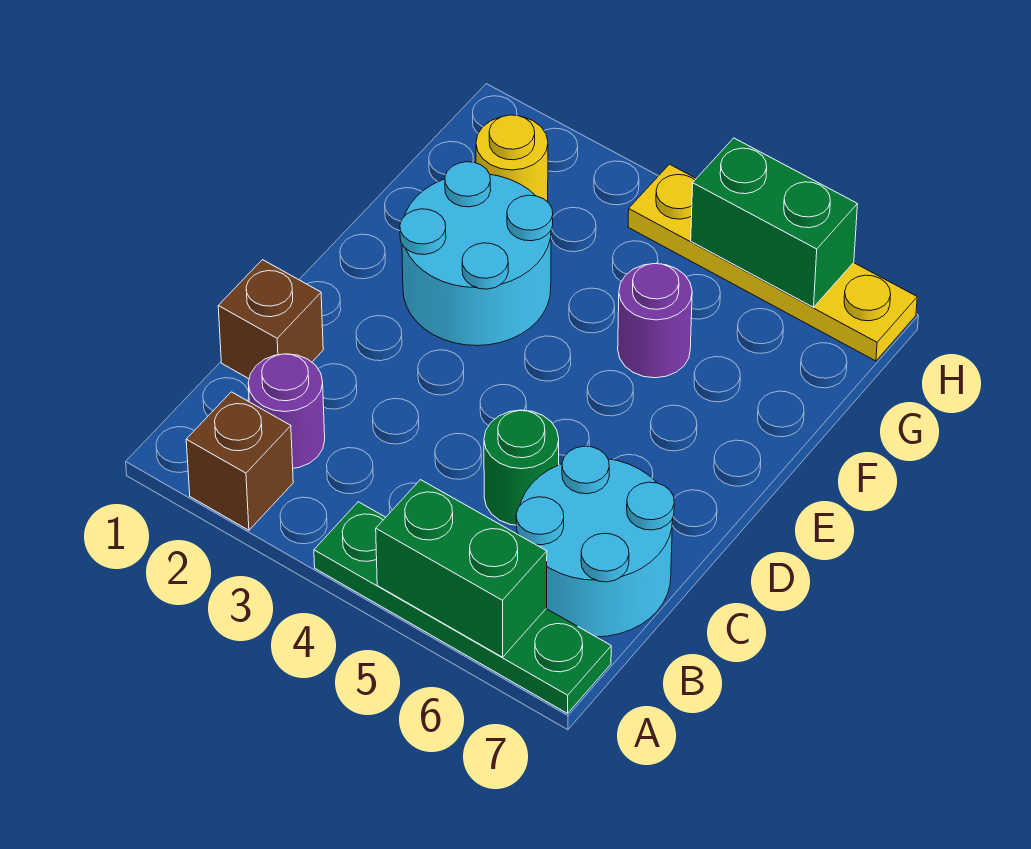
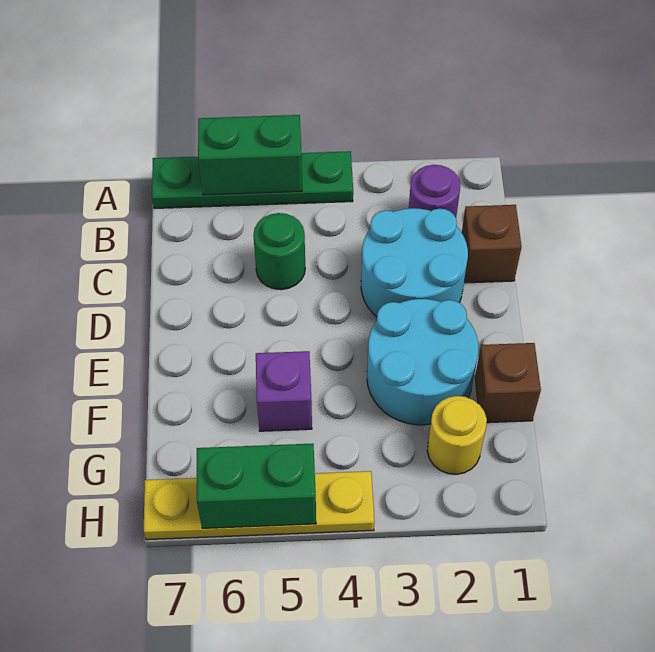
brown 1x1 brick [186,392,293,530] -> brown 1x1 brick moved to [475,343,541,423]
cyan 2x2 round brick [516,446,674,637] -> cyan 2x2 round brick moved to [361,208,468,317]
purple 1x1 round brick [618,264,692,378] -> purple 1x1 brick [256,351,312,431]

